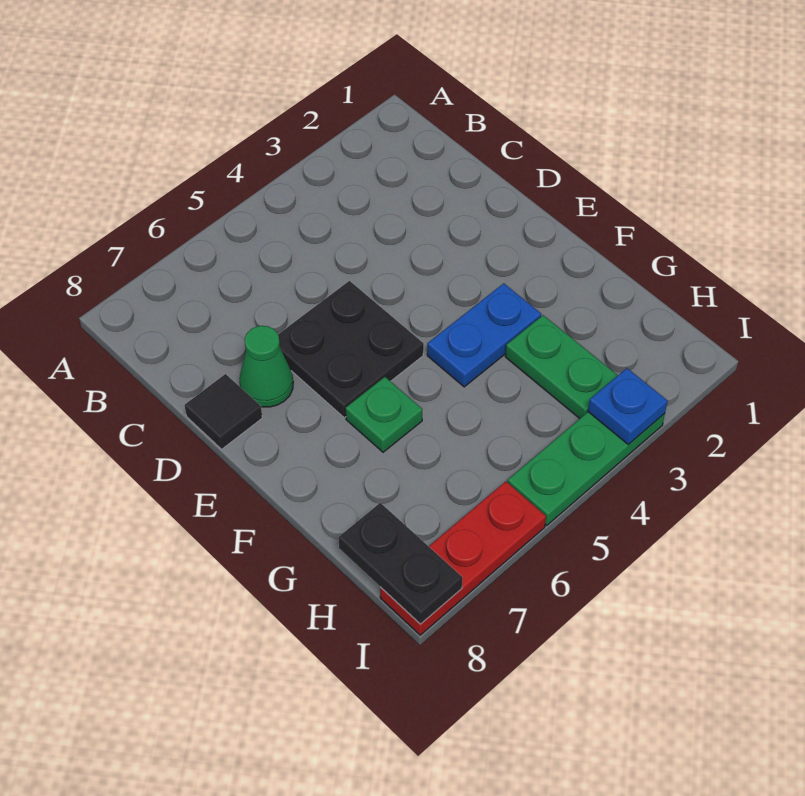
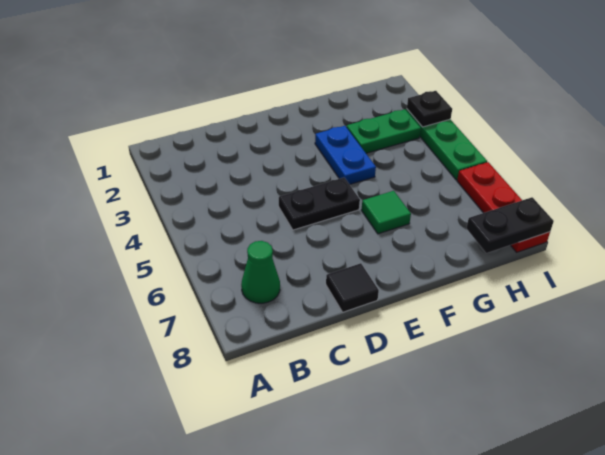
black 2x2 plate [278,281,424,418] -> black 1x2 plate [279,178,360,230]
green 1x1 cone [239,326,293,407] -> green 1x1 cone moved to [241,241,280,303]
green 1x1 plate [346,377,422,452] -> green 1x1 tile [361,191,411,234]
blue 1x1 plate [588,368,668,445] -> black 1x1 plate [407,91,452,127]

